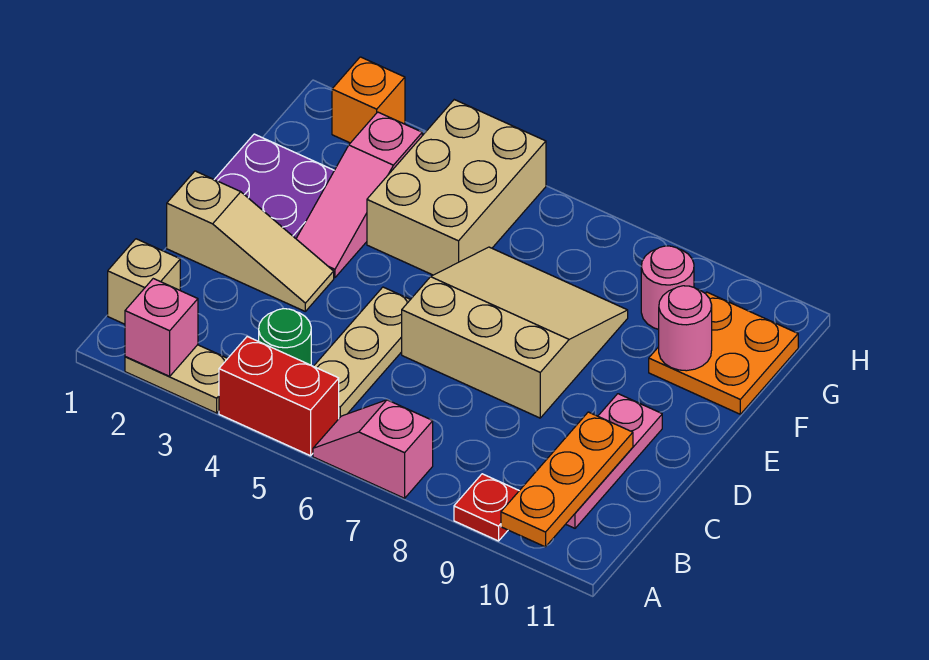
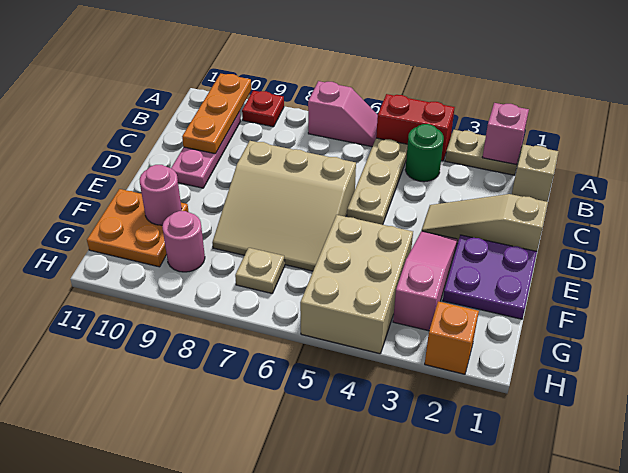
none -> tan 1x1 plate [235,248,285,293]

